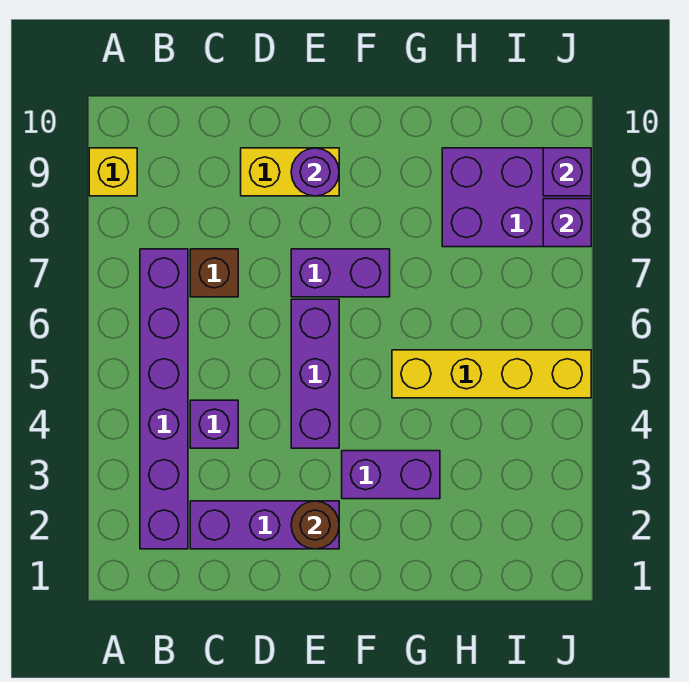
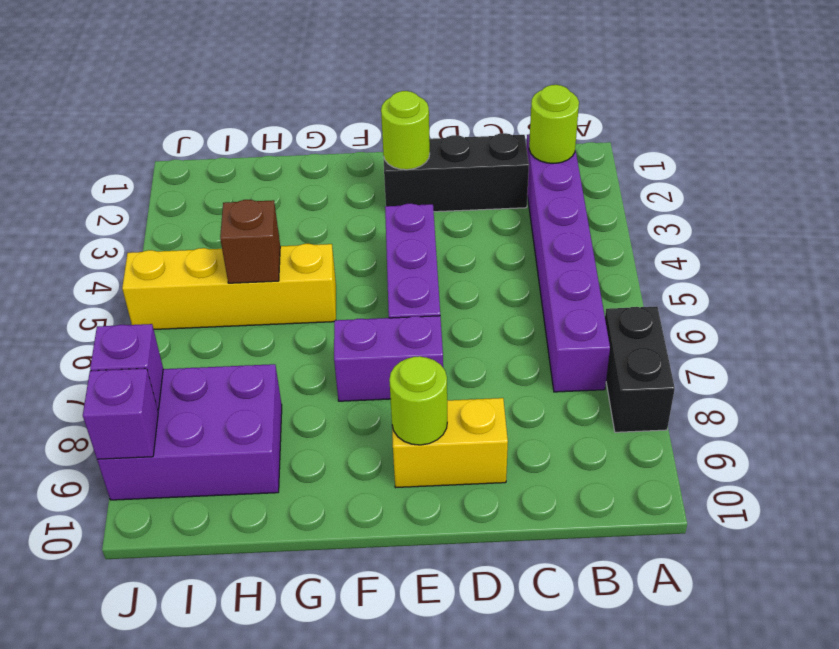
none -> black 1x2 brick [605,306,675,432]
yellow 1x1 brick [89,148,137,196] -> none
none -> lime 1x1 round brick [529,85,579,163]
purple 1x3 brick [190,501,339,549] -> black 1x3 brick [384,133,529,212]
purple 1x1 brick [190,400,238,448] -> none
brown 1x1 brick [190,249,238,297] -> brown 1x1 brick moved to [220,200,280,283]
brown 1x1 round brick [291,501,339,549] -> lime 1x1 round brick [381,91,430,170]
purple 1x1 round brick [291,148,339,196] -> lime 1x1 round brick [389,356,447,445]
purple 1x2 brick [342,451,440,499] -> none

